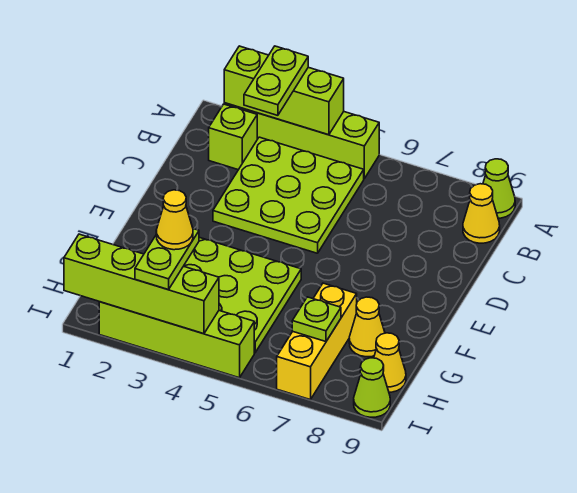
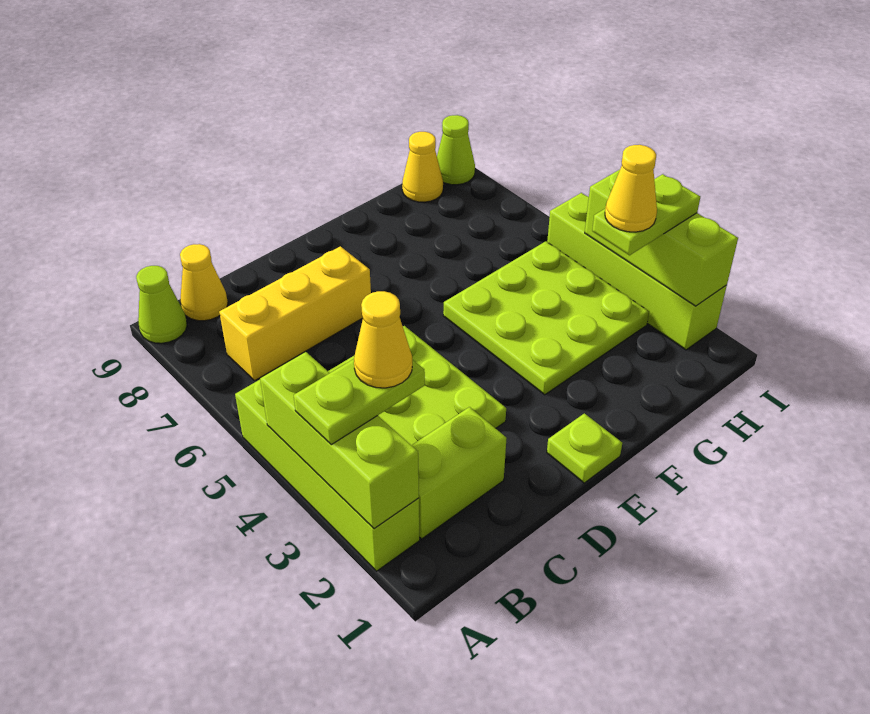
lime 1x1 brick [209,104,257,170] -> lime 1x2 brick [412,407,507,539]
yellow 1x3 brick [277,283,357,400] -> yellow 1x3 brick moved to [219,246,371,380]
yellow 1x1 cone [349,297,385,357] -> yellow 1x1 cone moved to [354,291,412,388]
lime 1x1 plate [292,297,341,342] -> lime 1x1 plate moved to [547,413,622,483]
lime 1x4 brick [64,234,219,334] -> lime 1x3 brick [585,170,738,306]

